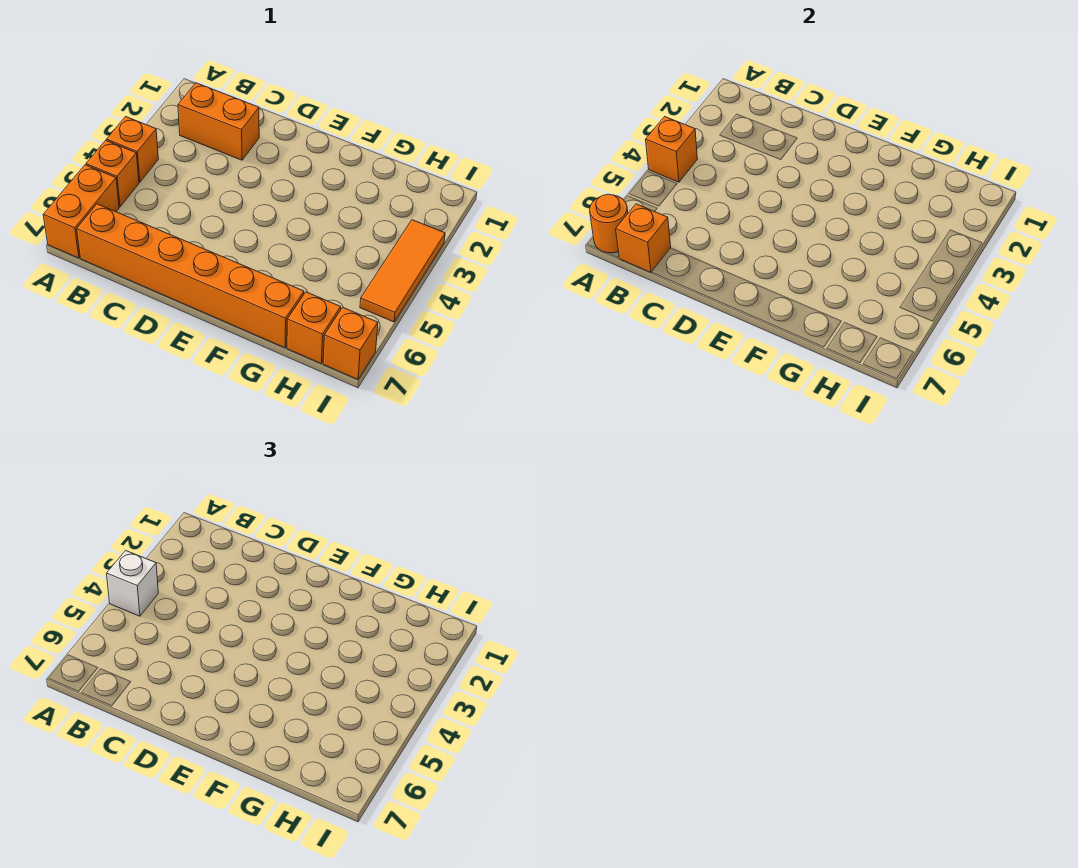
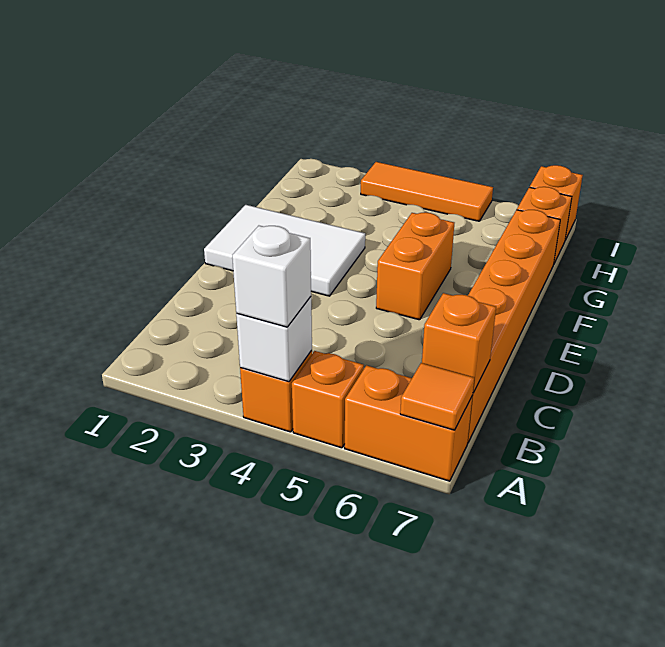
orange 1x1 brick [646,117,697,182] -> white 1x1 brick [236,297,312,382]
orange 1x1 round brick [590,194,628,253] -> orange 1x1 tile [400,363,474,430]
orange 1x2 brick [178,83,259,160] -> orange 1x2 brick moved to [376,212,454,320]
none -> white 2x3 tile [204,205,365,296]

